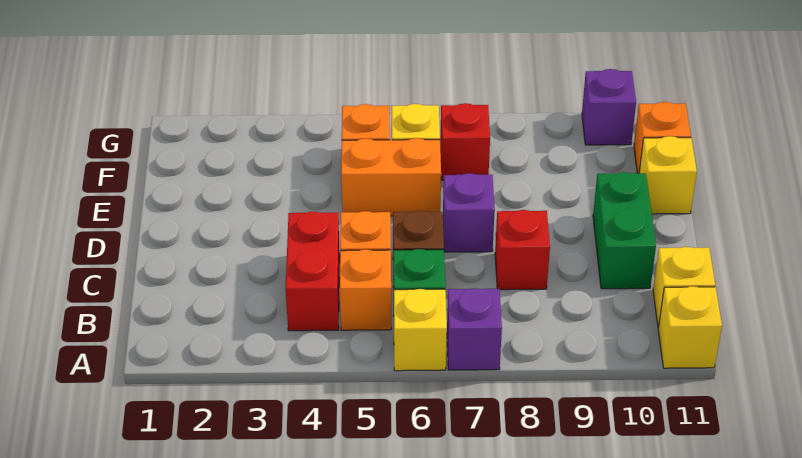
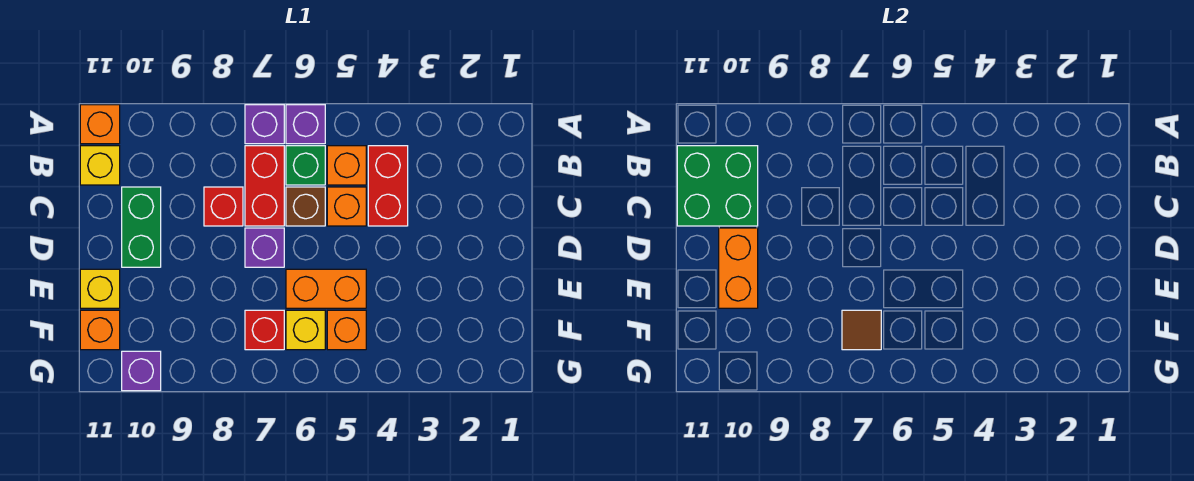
yellow 1x1 brick [394,289,447,371] -> purple 1x1 brick [286,105,325,144]
yellow 1x1 brick [658,287,722,368] -> orange 1x1 brick [80,105,120,144]
none -> red 1x2 brick [245,146,284,226]
none -> green 2x2 brick [677,146,758,226]
none -> orange 1x2 brick [719,228,758,308]
none -> brown 1x1 tile [842,310,881,350]

